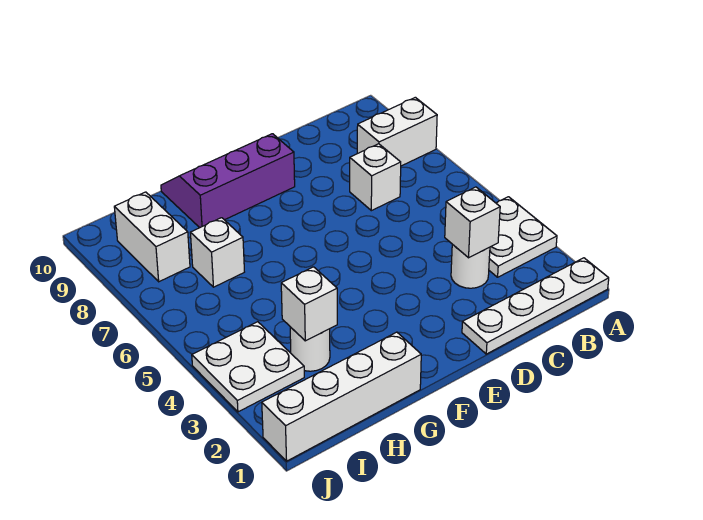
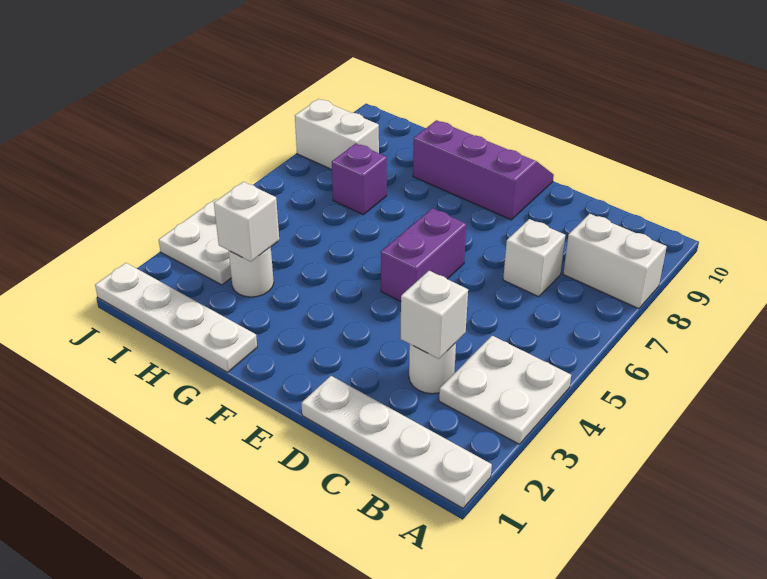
none -> purple 1x2 brick [381,208,466,301]
white 1x4 brick [262,332,421,461] -> white 1x4 plate [95,263,257,372]
white 1x1 brick [190,218,244,287] -> purple 1x1 brick [332,144,387,215]
white 1x2 brick [114,192,190,282] -> white 1x2 brick turned to [295,99,379,169]

